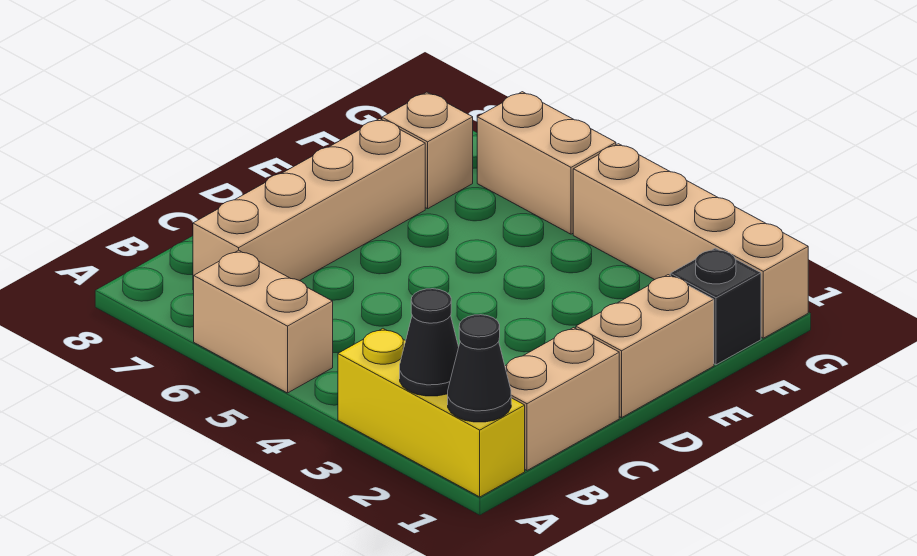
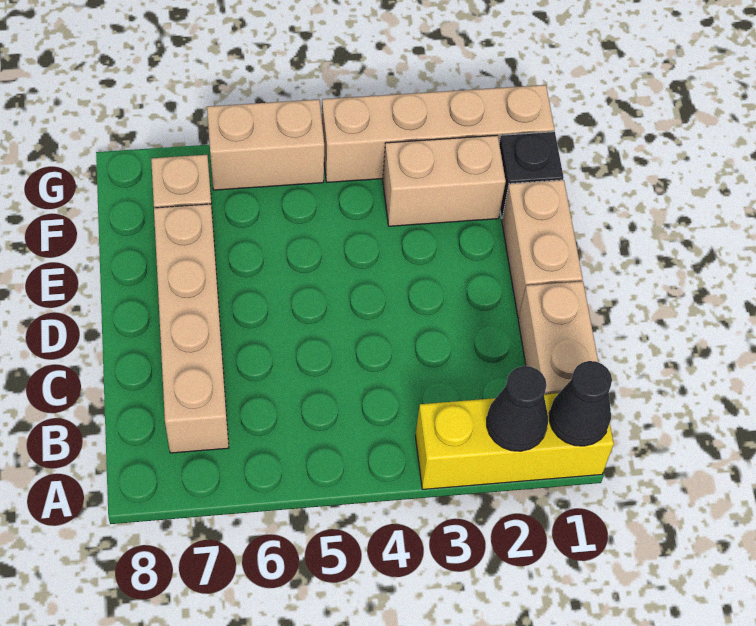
tan 1x2 brick [194,250,333,393] -> tan 1x2 brick moved to [383,135,506,226]

